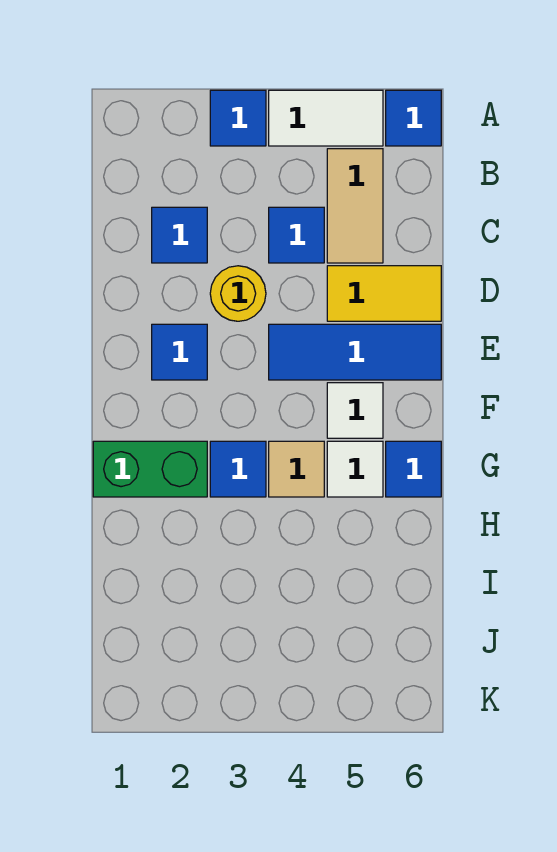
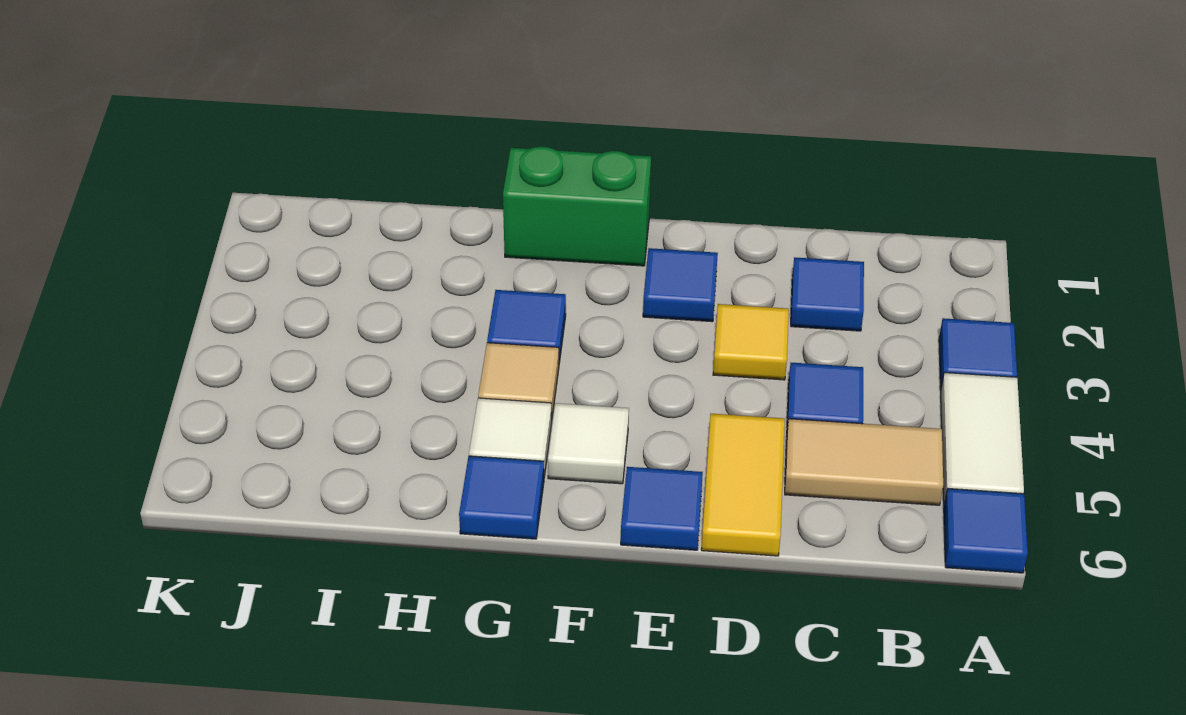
yellow 1x1 round brick [210,266,266,321] -> yellow 1x1 tile [713,304,789,380]
blue 1x3 tile [269,324,441,380] -> blue 1x1 tile [621,467,703,550]
green 1x2 brick [93,441,207,497] -> green 1x2 brick turned to [503,146,651,266]

